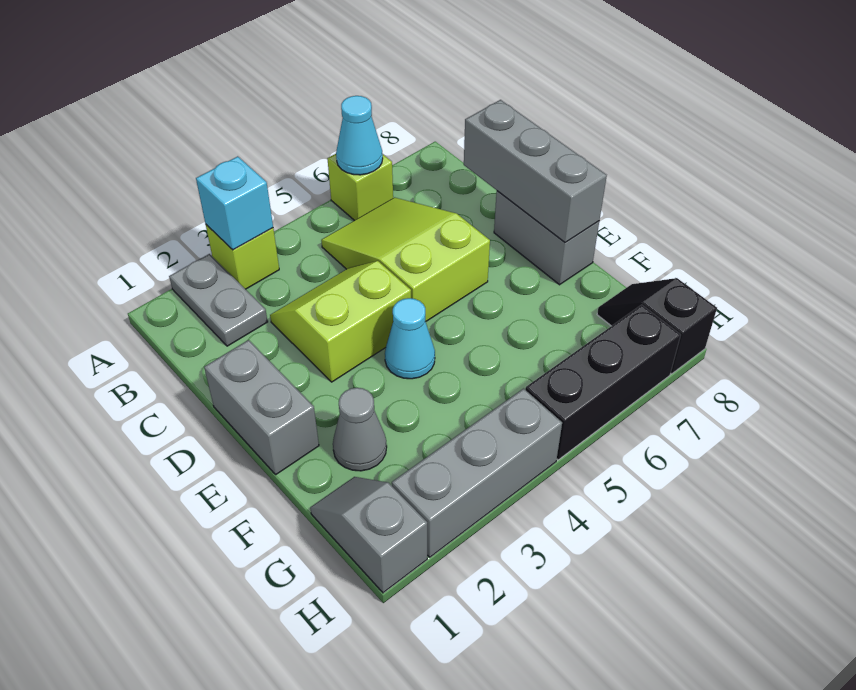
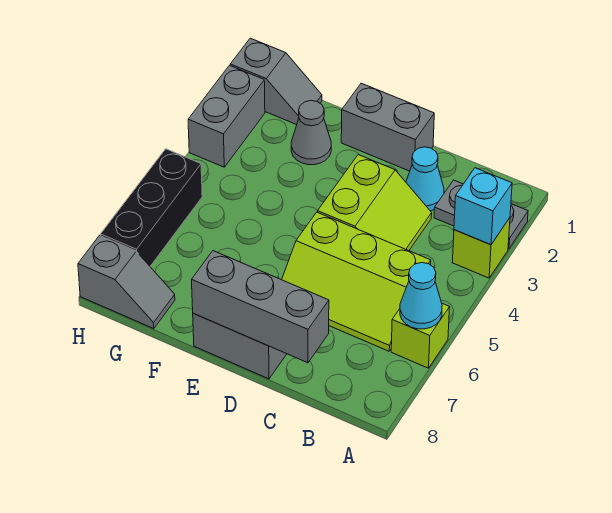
lime 2x3 slope [321,198,490,322] -> lime 2x3 slope turned to [282,212,431,351]
cyan 1x1 cone [385,298,435,379] -> cyan 1x1 cone moved to [406,147,444,211]
black 1x2 slope [597,278,717,374] -> grey 1x2 slope [78,236,175,329]
grey 1x3 brick [392,389,562,557] -> grey 1x2 brick [188,65,265,167]

